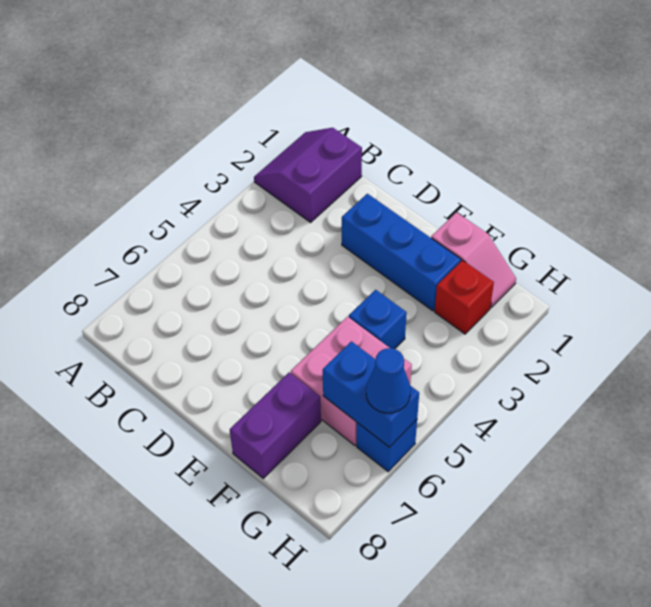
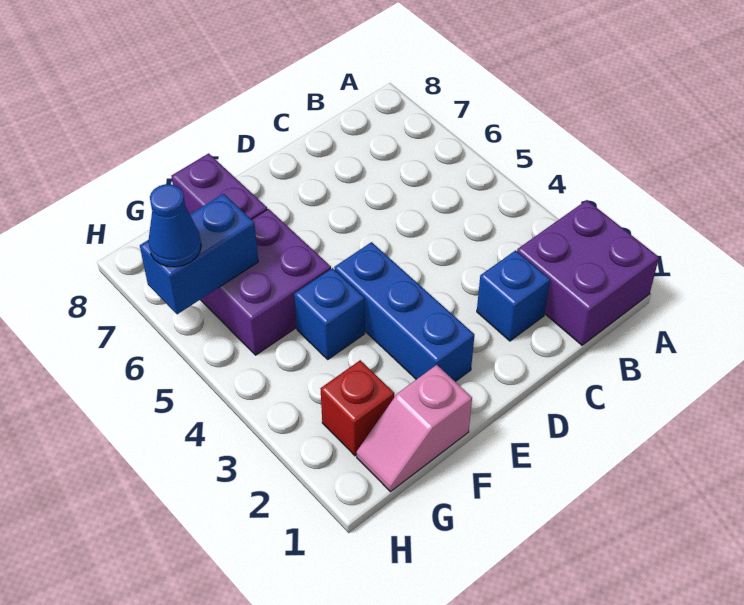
purple 2x2 slope [254,128,362,222] -> purple 2x2 brick [517,200,659,345]
blue 1x3 brick [342,194,461,311] -> blue 1x3 brick turned to [334,242,474,382]
pink 2x2 brick [291,317,412,445] -> purple 2x2 brick [200,209,331,355]
blue 1x1 brick [357,420,417,472] -> blue 1x1 brick moved to [477,250,550,341]

